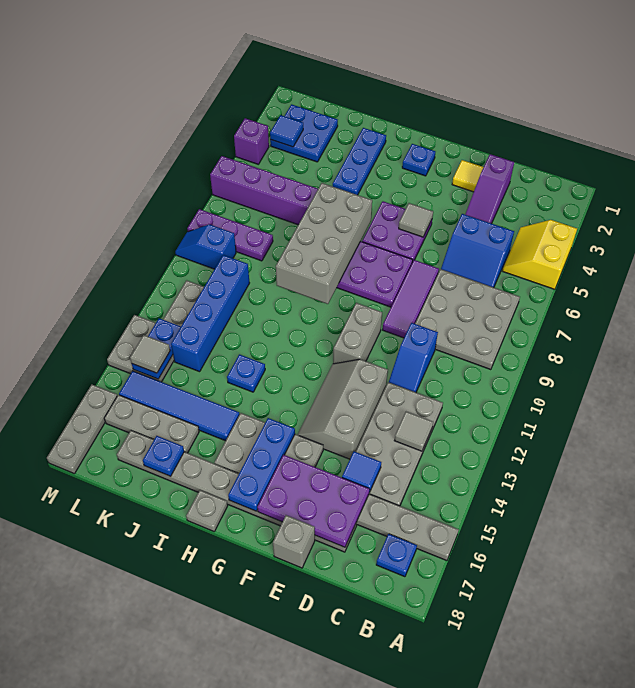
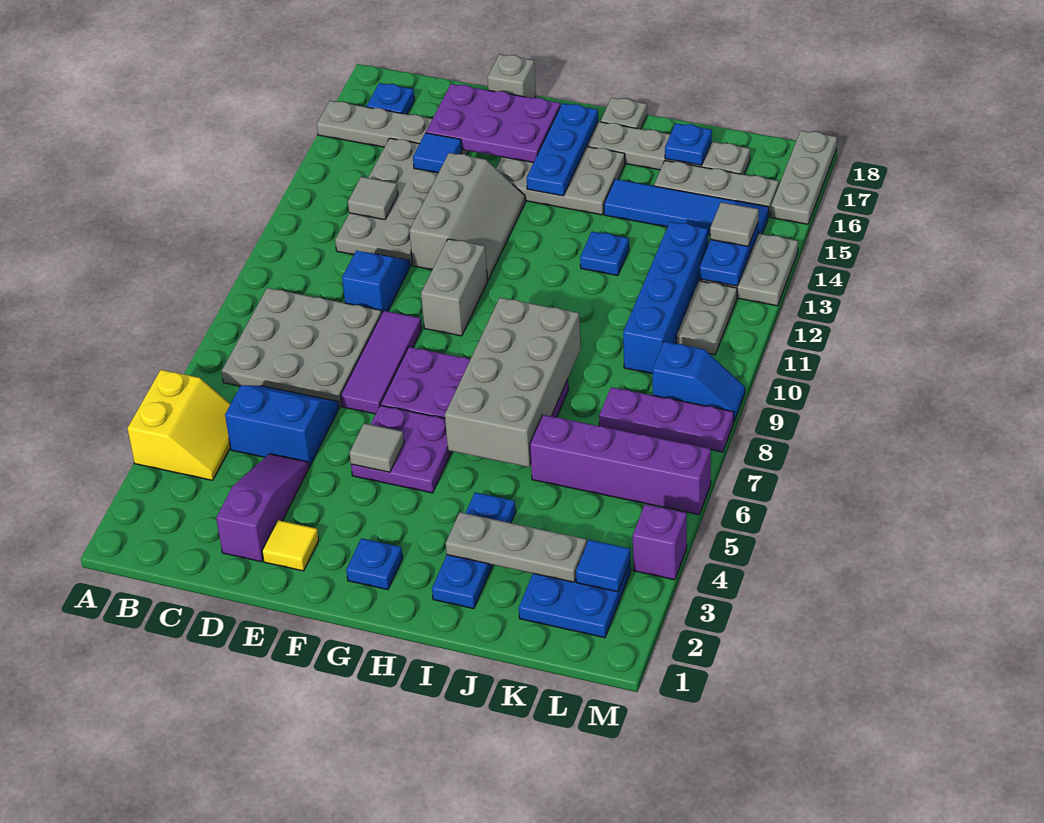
none -> grey 1x3 plate [446,512,587,582]

